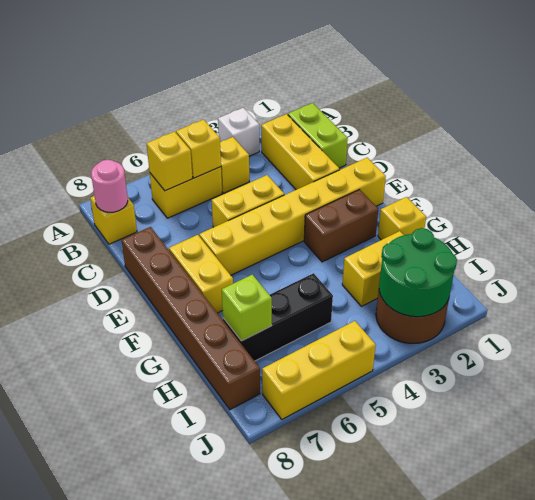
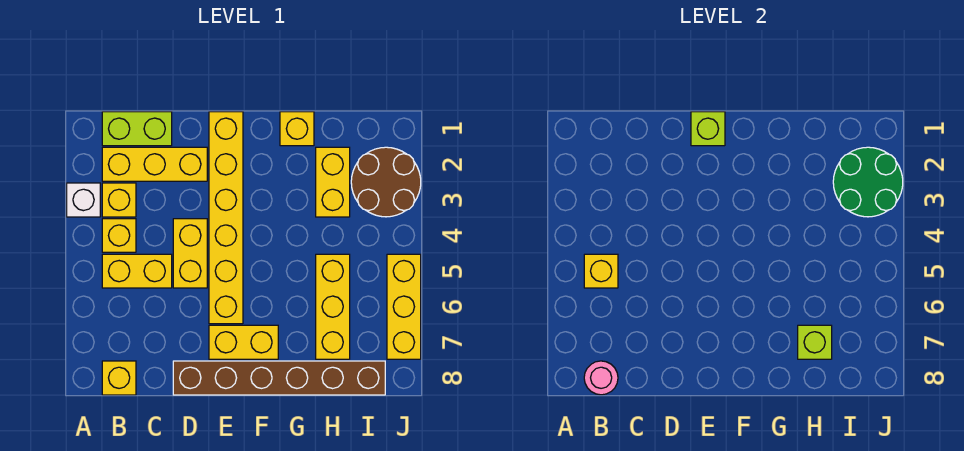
yellow 1x2 brick [150,167,222,218] -> yellow 1x2 brick turned to [102,254,172,288]
yellow 1x1 brick [147,132,192,191] -> yellow 1x1 brick moved to [102,183,136,217]
none -> lime 1x1 brick [691,112,725,146]
brown 1x2 brick [304,190,378,262] -> none
black 1x3 brick [223,273,333,361] -> yellow 1x3 brick [316,254,350,359]

